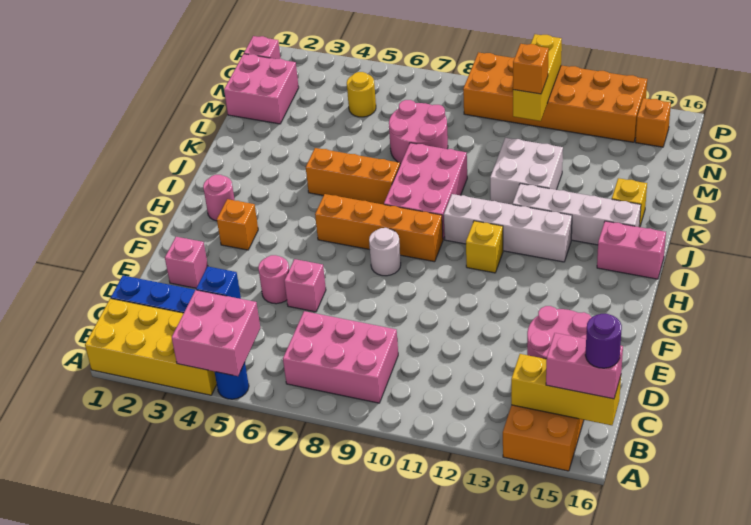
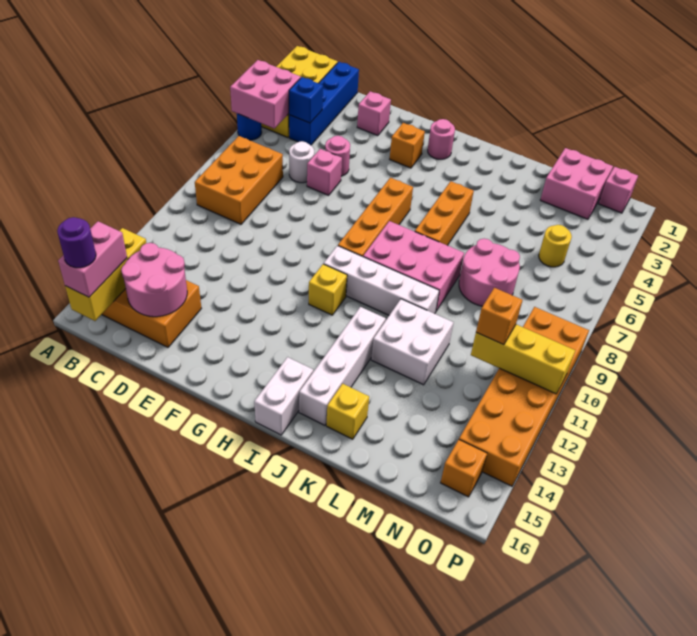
pink 2x3 brick [283,311,398,403] -> orange 2x3 brick [195,136,283,224]
white 1x1 round brick [369,228,401,276] -> white 1x1 round brick moved to [289,141,314,183]
white 1x4 brick [444,194,572,262] -> white 1x4 brick turned to [324,246,439,315]
pink 1x2 brick [597,221,666,279] -> white 1x2 brick [254,357,313,435]

